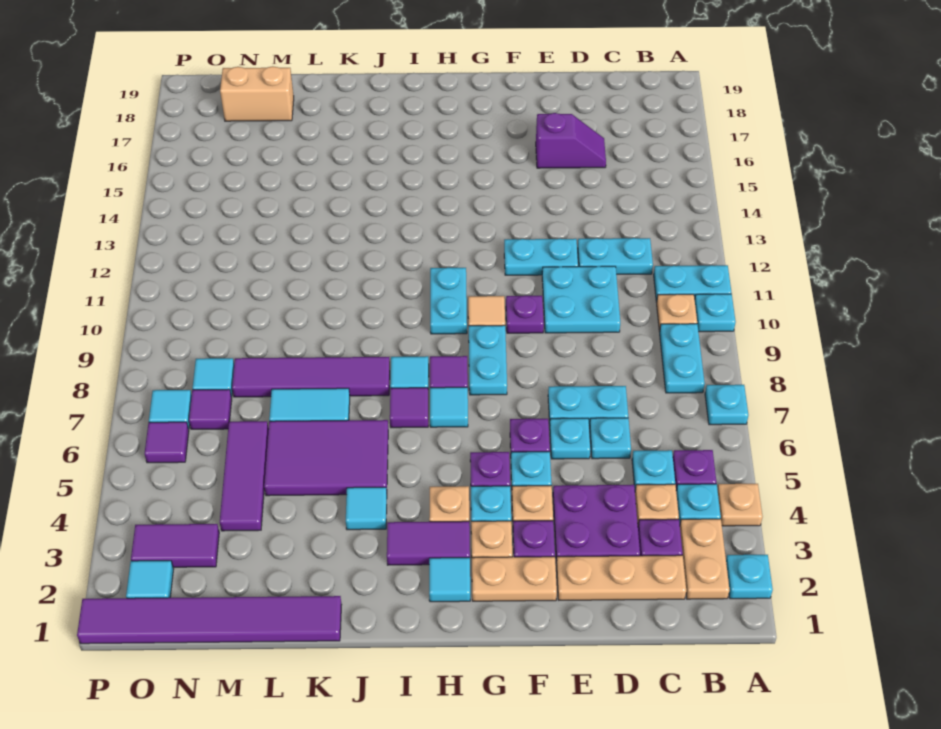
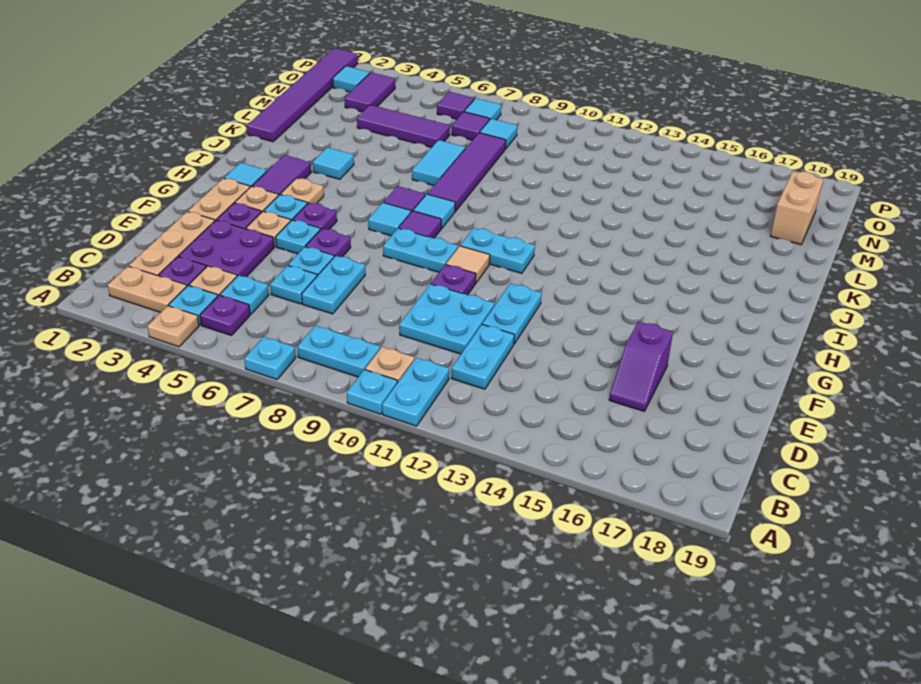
cyan 1x1 plate [726,555,773,599] -> none
purple 2x3 tile [264,420,388,496] -> none

